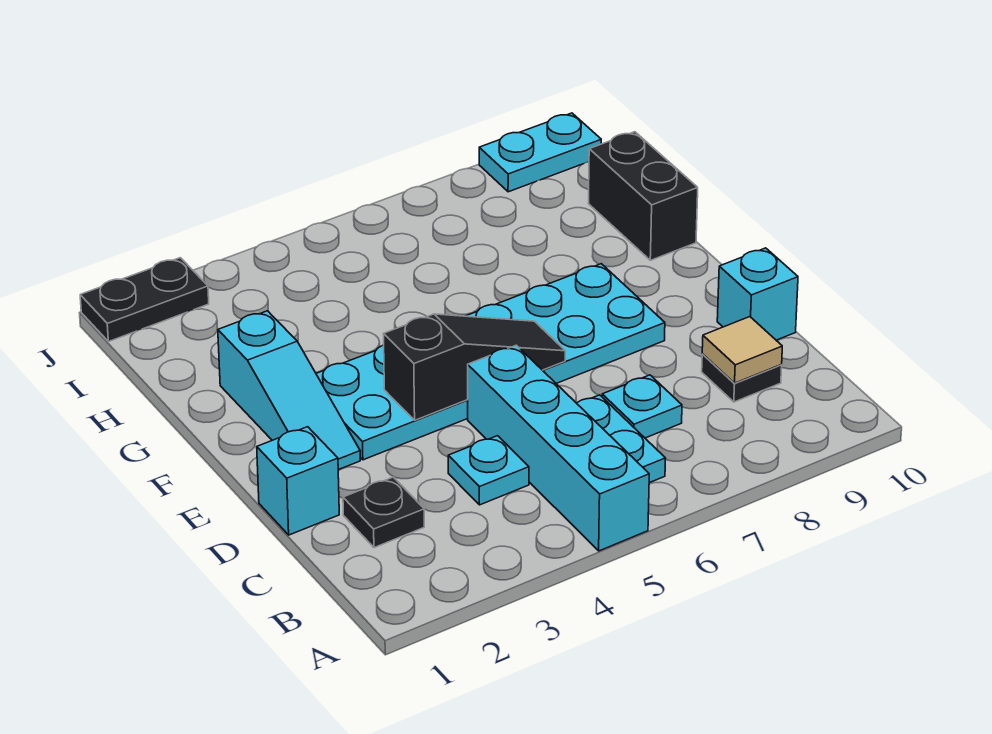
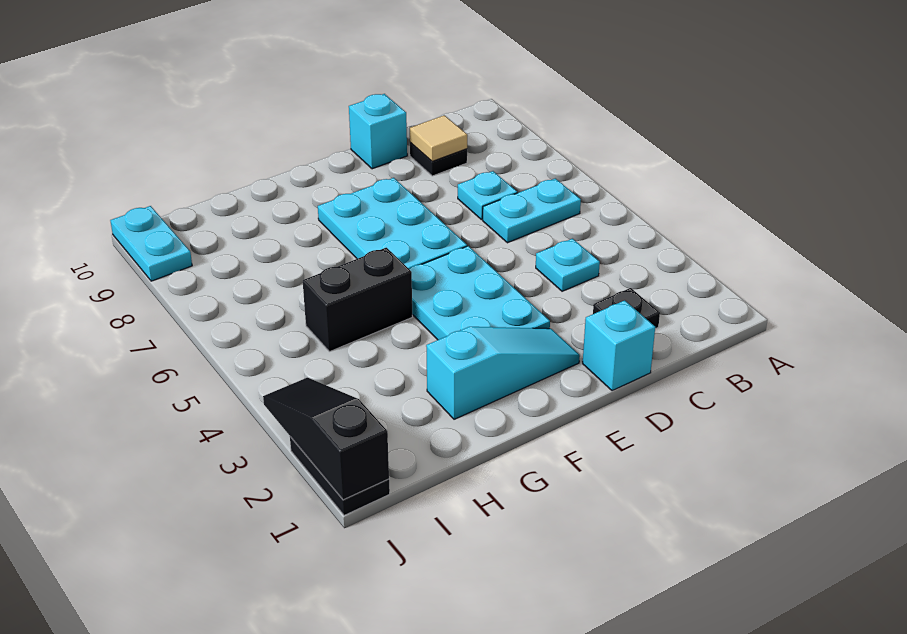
cyan 1x4 brick [468,345,649,551] -> none
black 1x3 slope [383,314,565,420] -> black 1x3 slope moved to [263,378,389,500]
black 1x2 brick [588,132,698,260] -> black 1x2 brick moved to [303,248,412,352]

